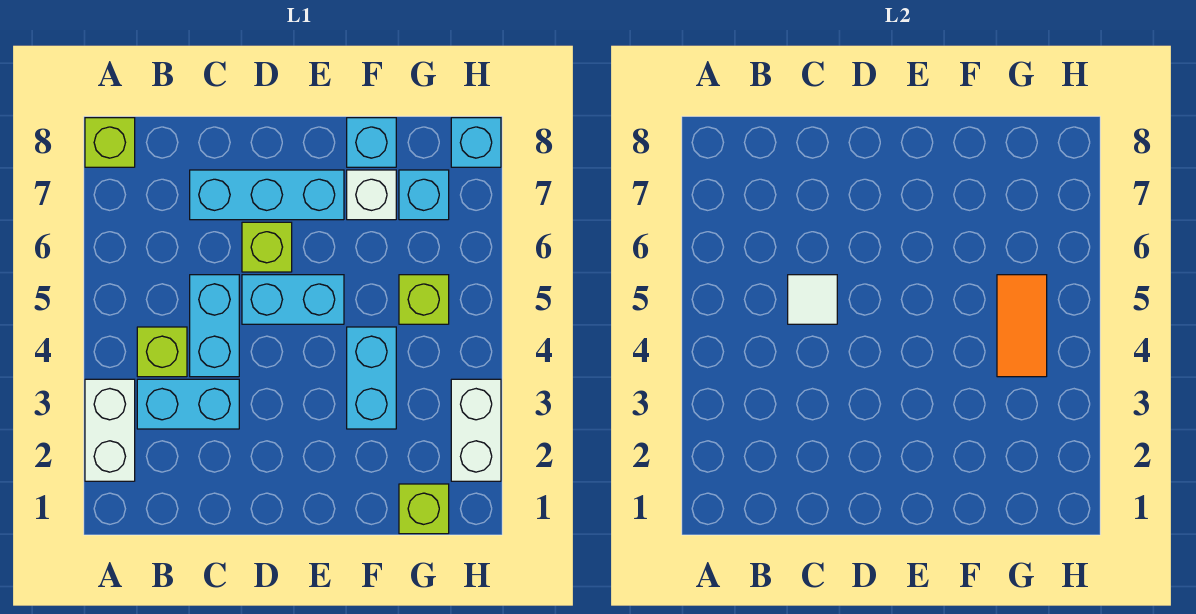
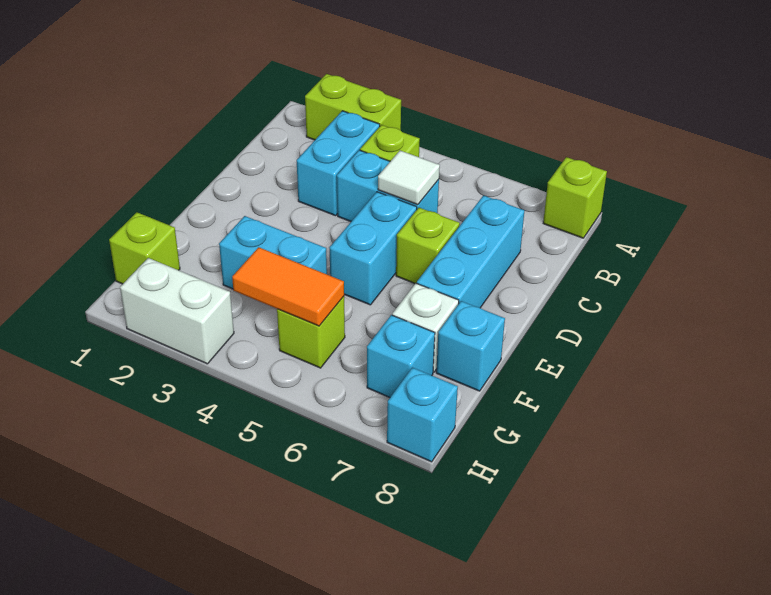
white 1x2 brick [85,379,135,481] -> lime 1x2 brick [305,74,401,140]

